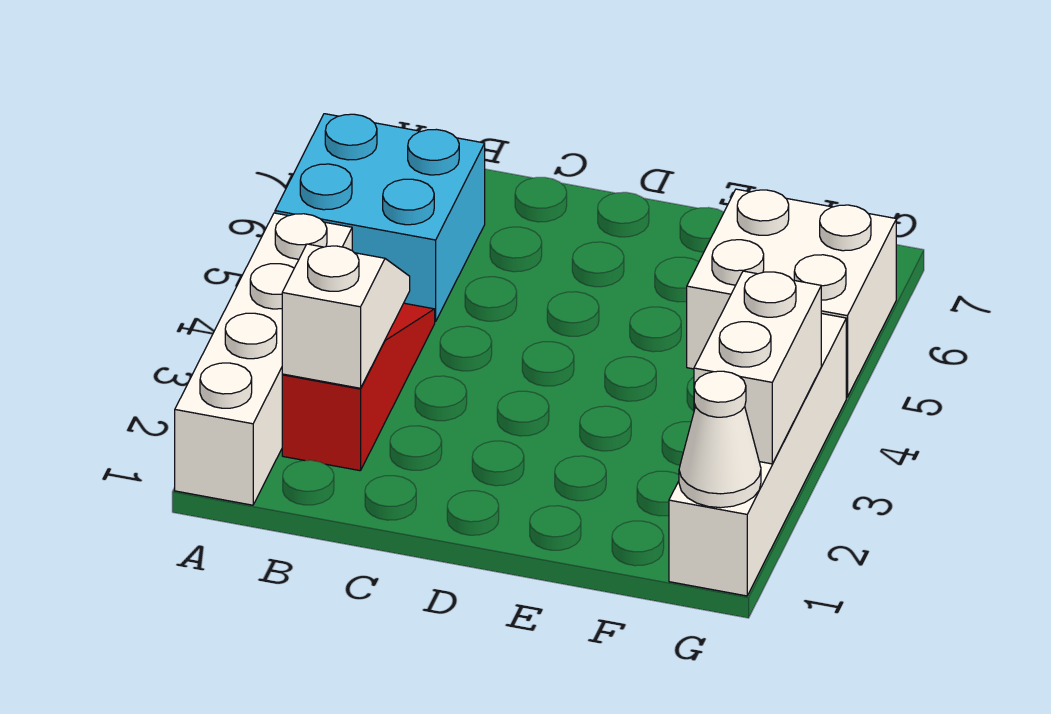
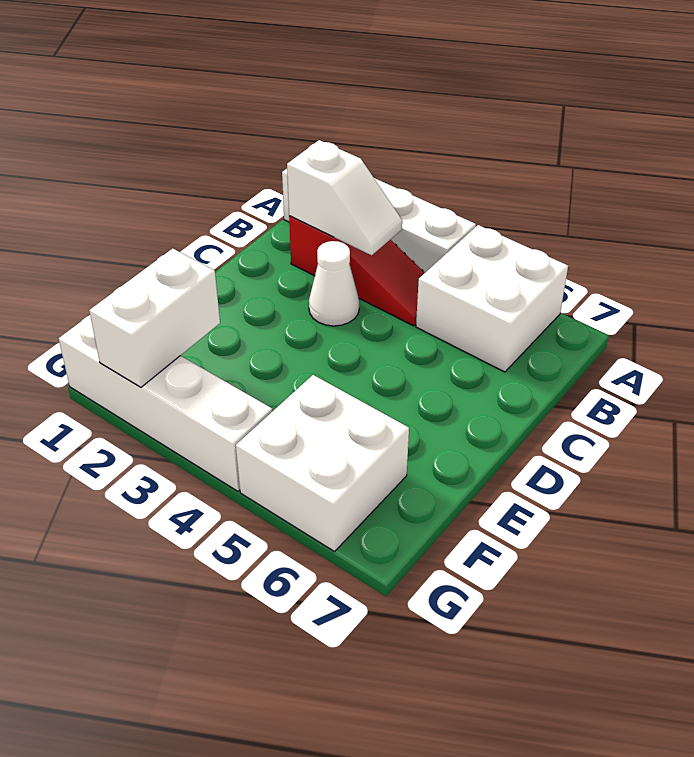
cyan 2x2 brick [275,114,485,321] -> white 2x2 brick [416,225,568,372]
white 1x1 cone [679,371,761,508] -> white 1x1 cone moved to [309,241,359,326]
white 1x2 brick [694,271,821,464] -> white 1x2 brick turned to [89,249,220,387]

